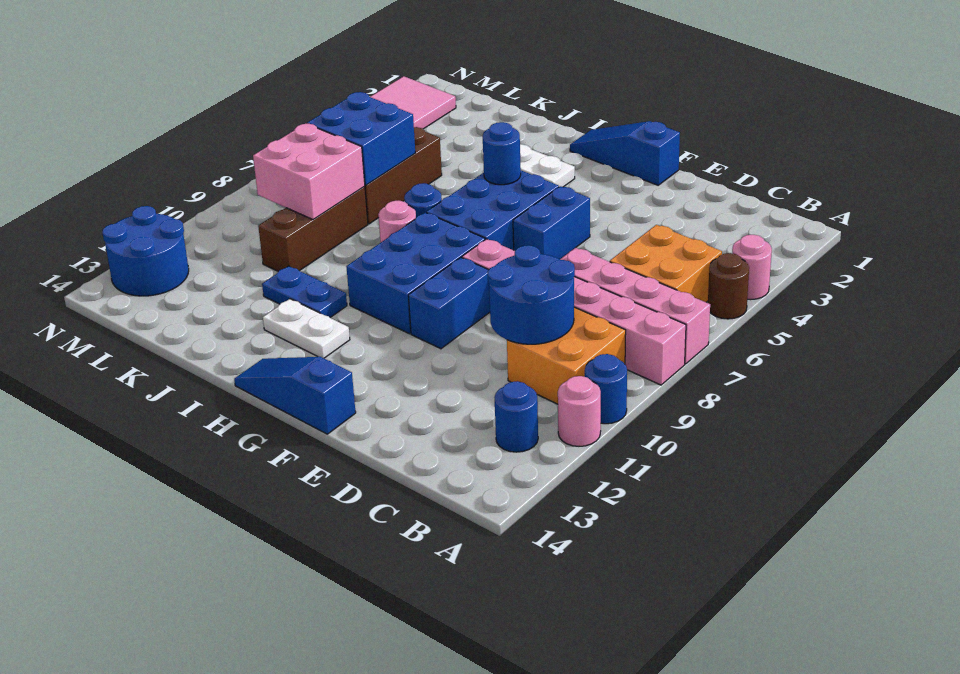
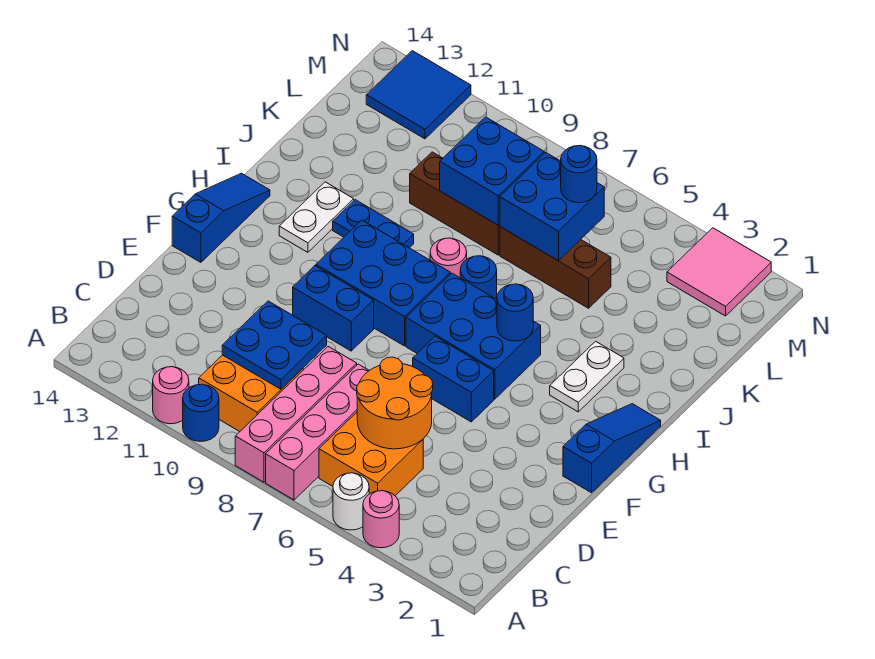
brown 1x1 round brick [708,253,749,319] -> white 1x1 round brick [333,473,369,530]
pink 1x6 brick [462,239,686,385] -> pink 1x4 brick [235,346,357,482]
blue 1x1 round brick [494,381,538,452] -> blue 1x1 round brick moved to [561,145,597,203]
none -> orange 2x2 round brick [357,357,433,449]
blue 2x2 round brick [488,245,575,344] -> blue 2x2 plate [222,301,327,389]
blue 1x2 plate [262,266,347,317] -> blue 1x2 plate turned to [333,200,414,248]
pink 2x2 brick [253,124,365,220] -> blue 2x2 brick [440,117,544,225]
blue 2x2 round brick [102,206,189,296] -> blue 2x2 tile [366,51,471,139]

